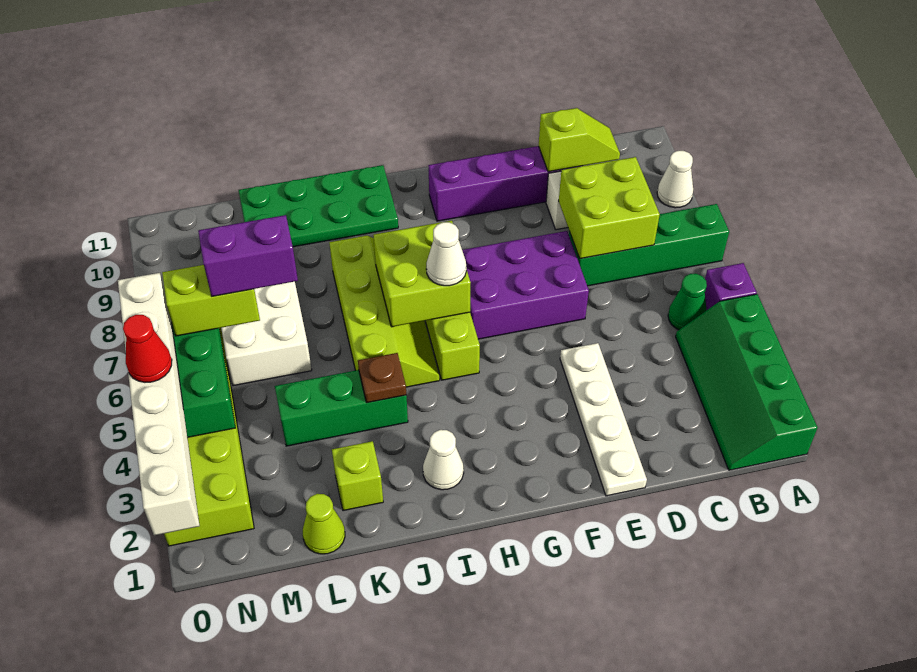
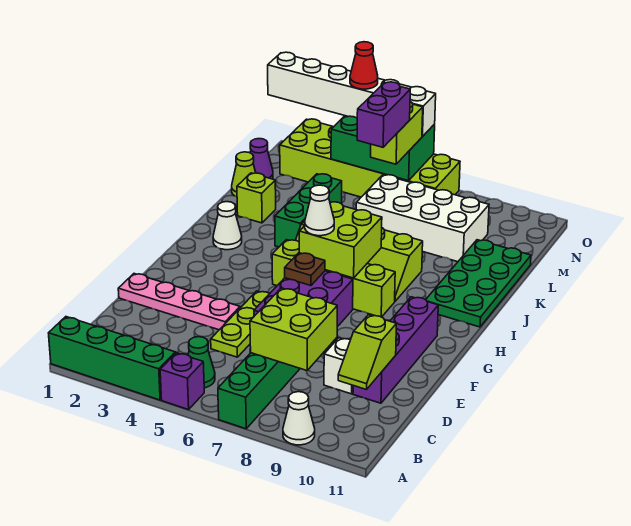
none -> lime 1x3 plate [211,291,269,357]
white 1x4 plate [560,343,647,496] -> pink 1x4 plate [118,274,240,330]
brown 1x1 plate [358,353,406,403] -> brown 1x1 plate moved to [285,253,325,286]
none -> purple 1x1 cone [250,139,273,179]

